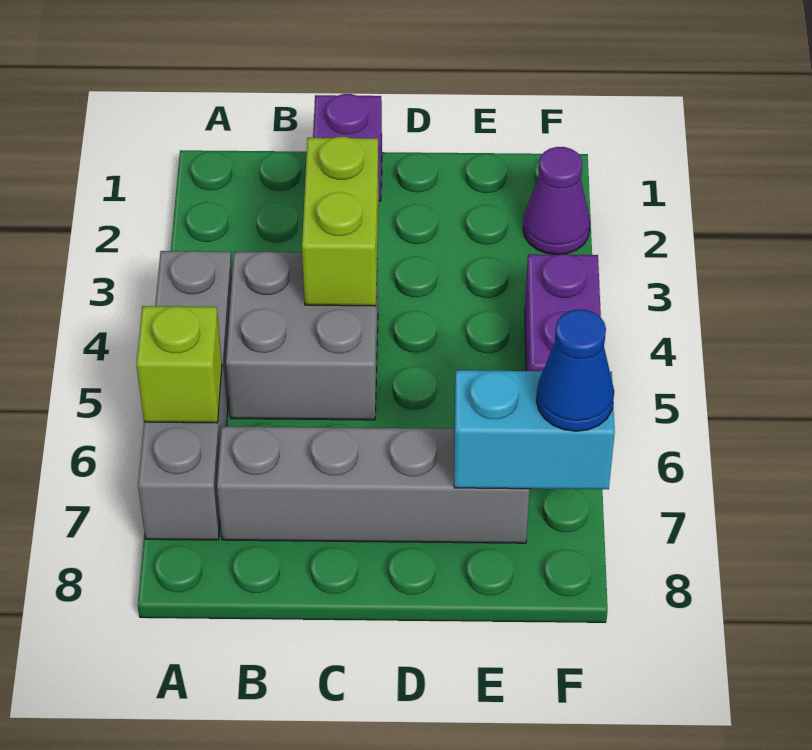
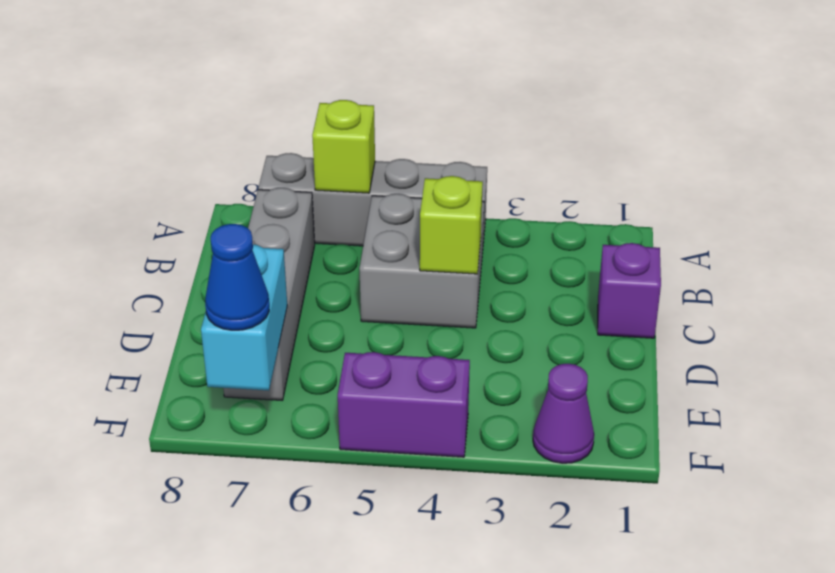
lime 1x2 brick [302,137,379,306] -> lime 1x1 brick [420,176,483,274]

